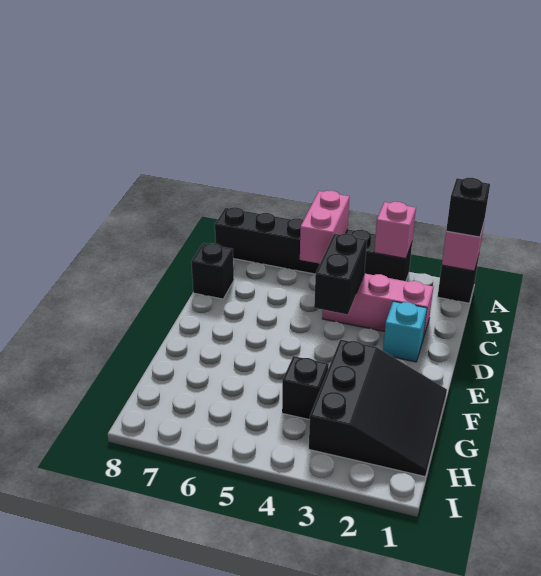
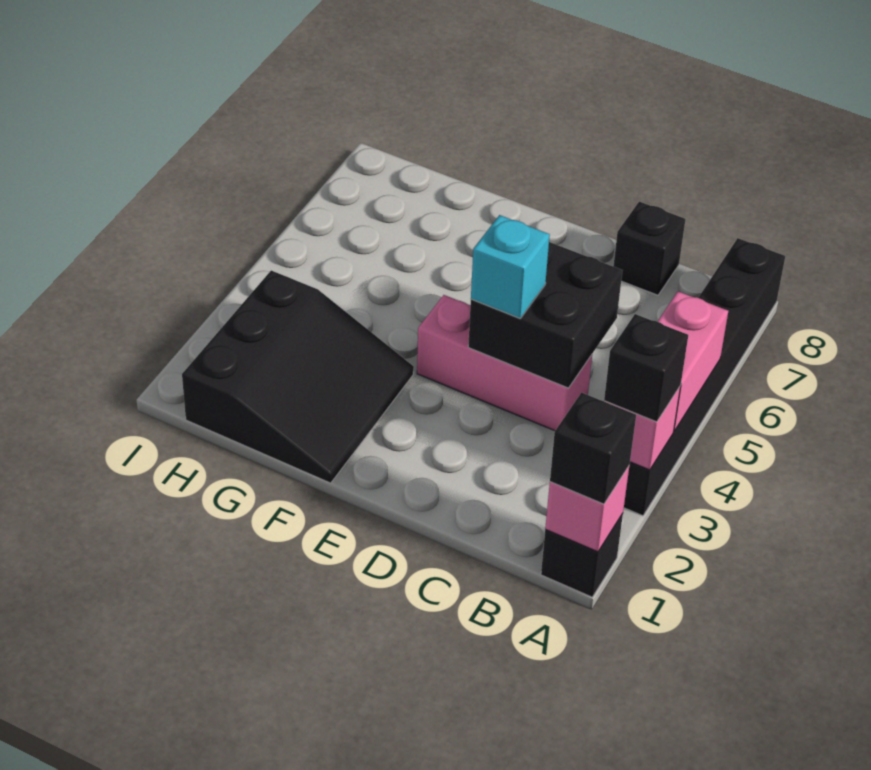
pink 1x2 brick [300,191,349,264] -> pink 1x2 brick turned to [657,291,728,431]
pink 1x3 brick [322,274,433,337] -> pink 1x3 brick turned to [417,295,592,431]
black 1x2 brick [314,234,367,315] -> black 2x2 brick [468,242,622,388]
cyan 1x1 brick [383,301,427,362] -> cyan 1x1 brick moved to [471,215,550,318]
black 3x3 slope [309,340,447,476] -> black 3x3 slope turned to [182,270,414,483]
black 1x1 brick [282,356,329,420] -> black 1x1 brick moved to [604,314,688,422]

